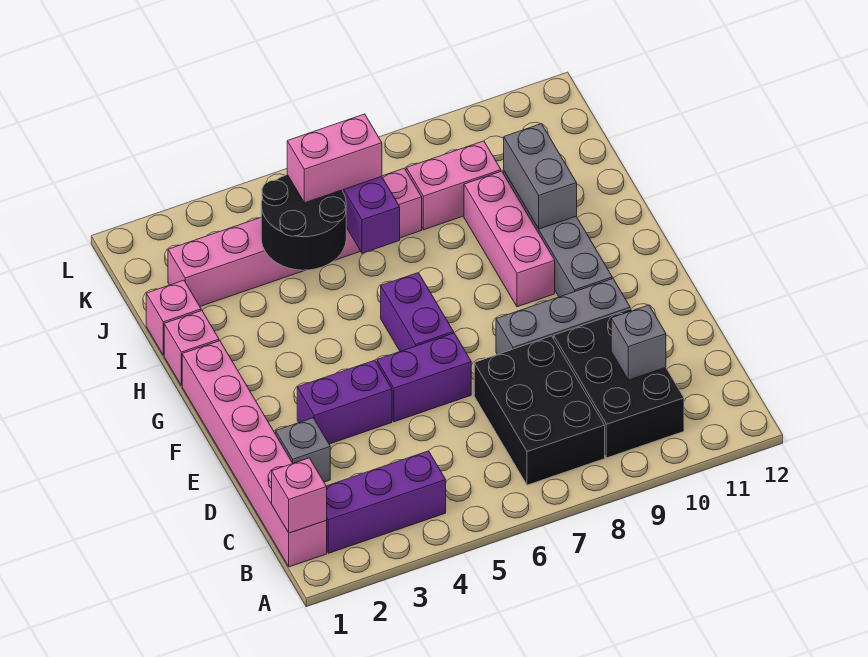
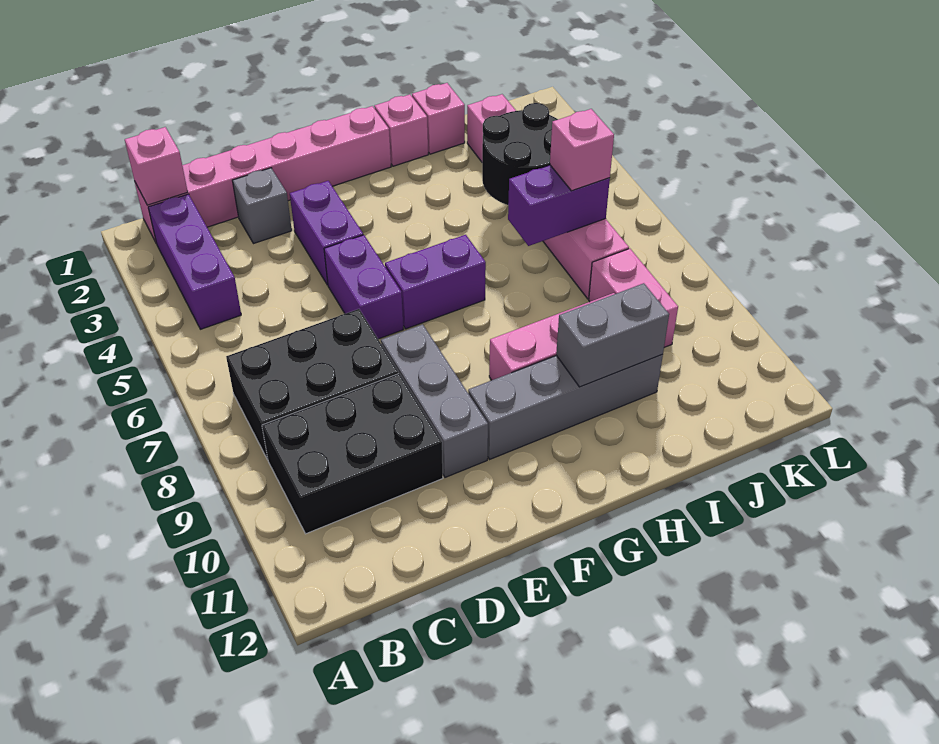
grey 1x1 brick [611,305,666,380] -> none
pink 1x2 brick [287,114,382,203] -> pink 1x1 brick [550,109,614,191]

